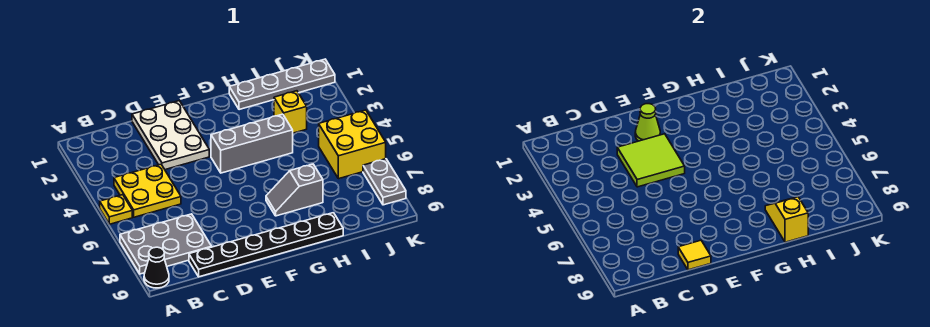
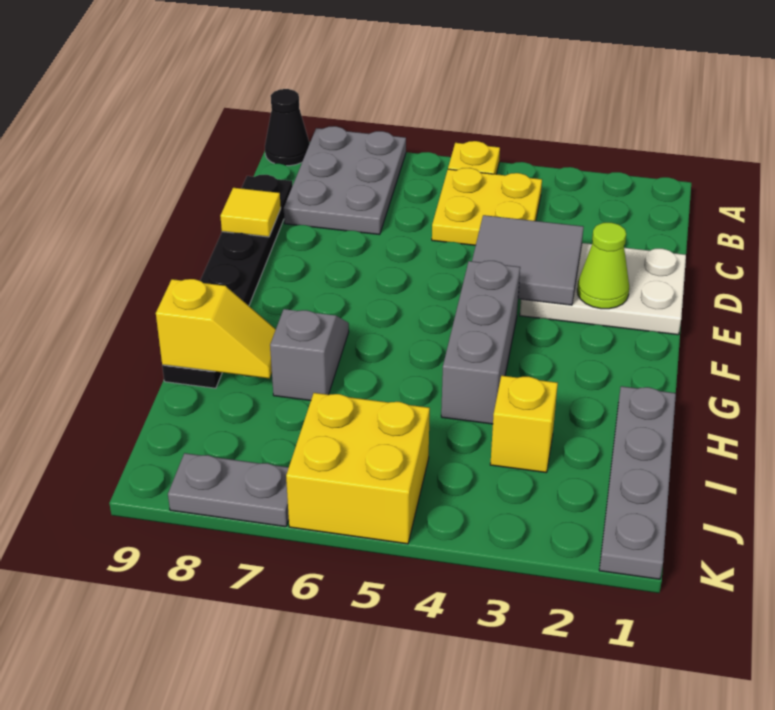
lime 2x2 tile [617,134,685,187] -> grey 2x2 tile [472,215,584,305]

